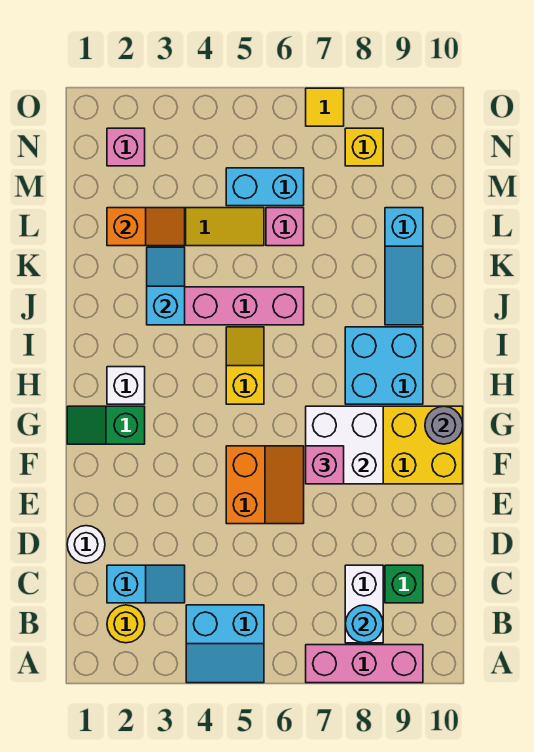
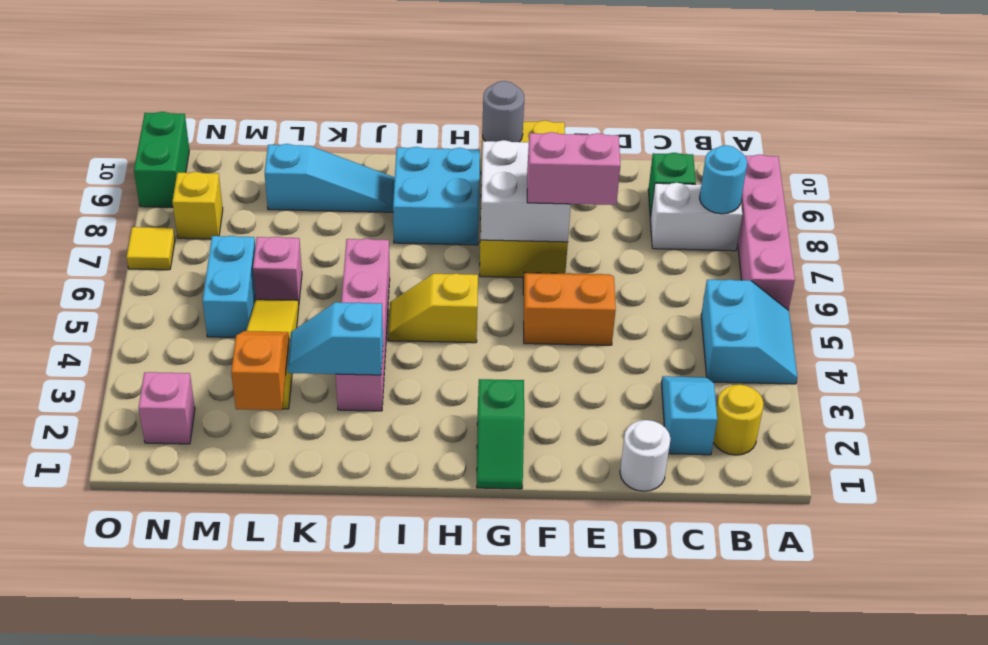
pink 1x3 brick [306,645,423,683] -> pink 1x4 brick [738,155,795,310]
pink 1x1 brick [306,446,344,484] -> pink 1x2 brick [527,132,620,205]
white 1x1 brick [107,367,145,404] -> none
none -> green 1x2 brick [134,112,189,207]

